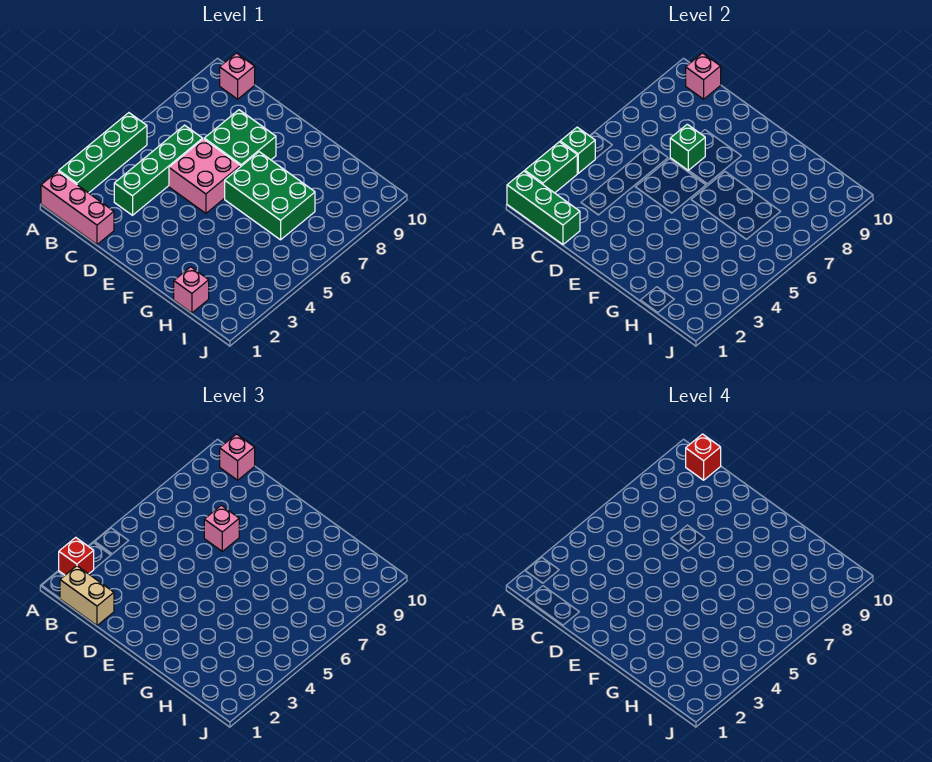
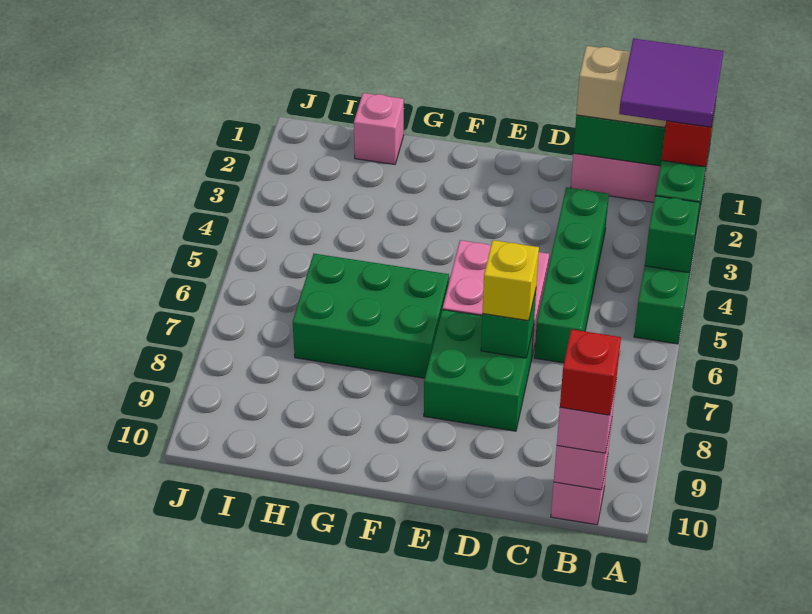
none -> purple 2x2 tile [619,38,723,127]
pink 1x1 brick [204,505,239,551] -> yellow 1x1 brick [482,240,539,321]

